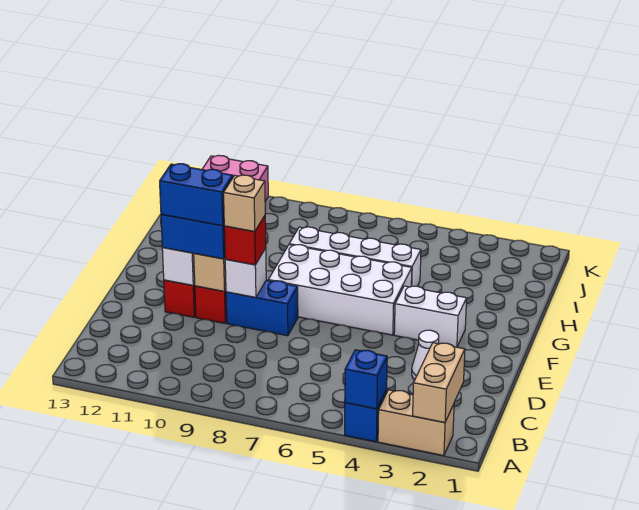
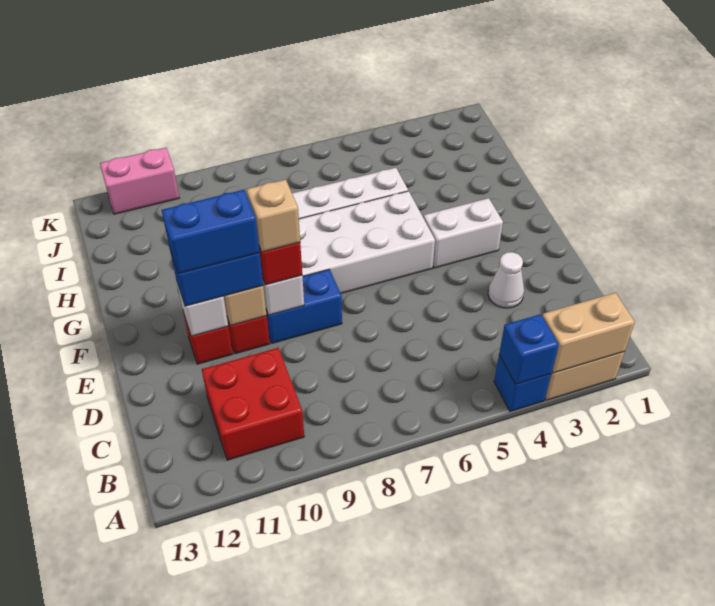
tan 1x2 brick [413,343,465,422] -> tan 1x2 brick turned to [542,293,635,373]
none -> red 2x2 brick [202,348,304,460]

